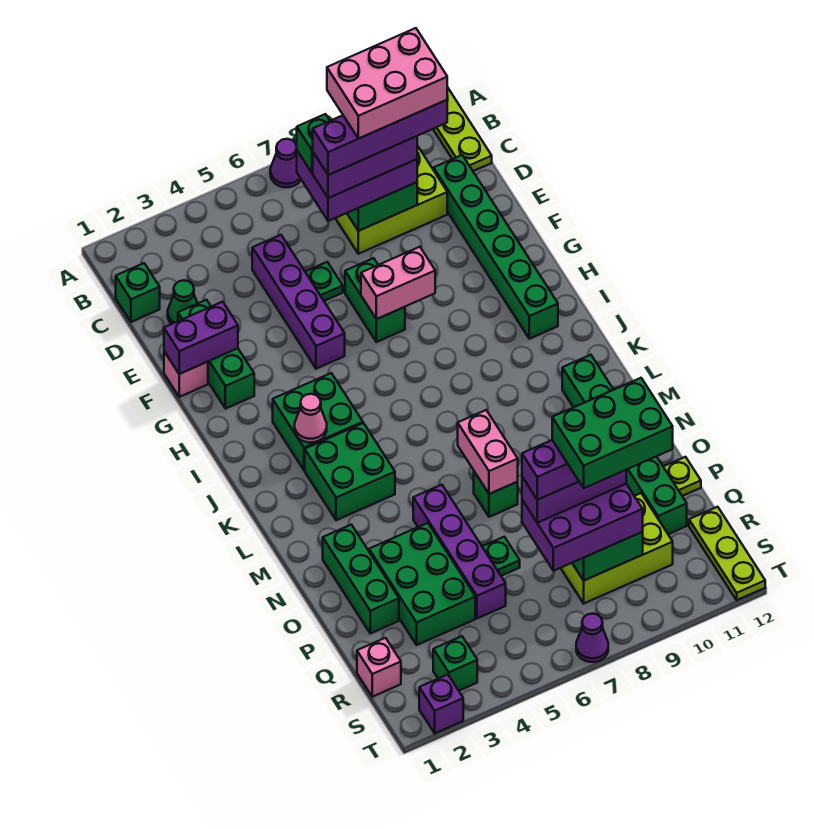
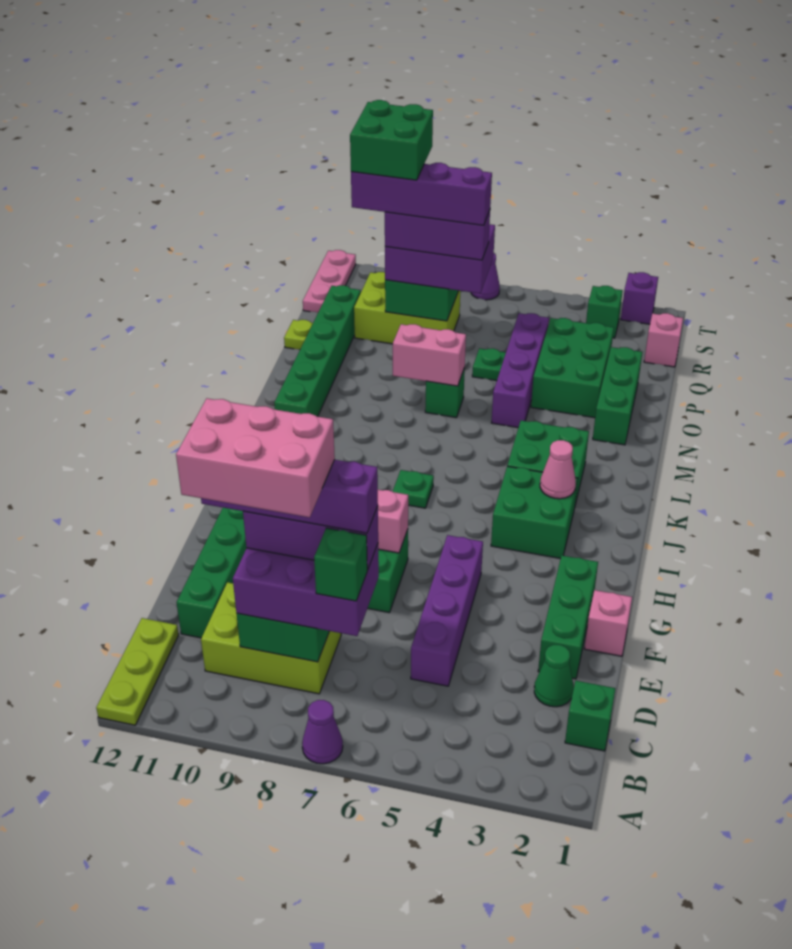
green 1x1 plate [305,262,343,301] -> green 1x1 plate moved to [393,470,434,508]
purple 1x2 brick [164,302,238,374] -> none
pink 1x2 brick [458,410,518,494] -> pink 1x2 brick turned to [393,324,466,386]
green 2x3 brick [552,378,673,488] -> green 2x2 brick [350,100,433,180]
lime 1x3 plate [689,507,765,600] -> pink 1x3 plate [303,250,356,313]

